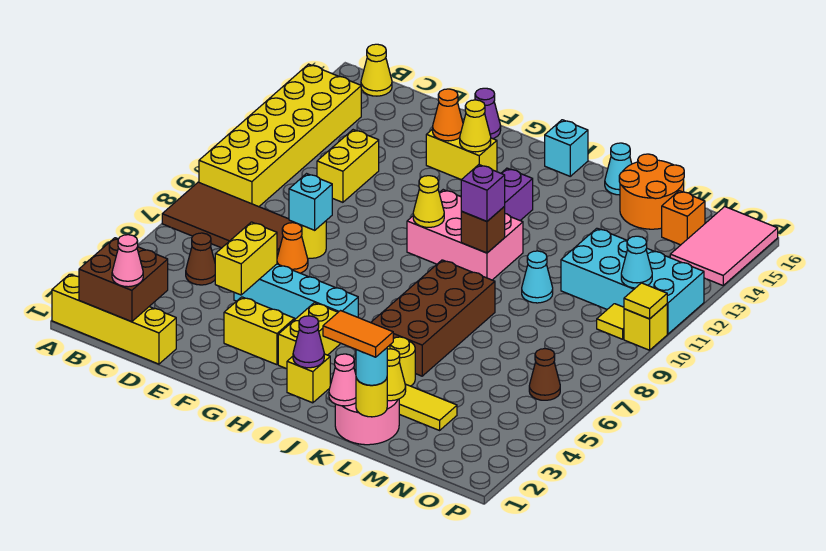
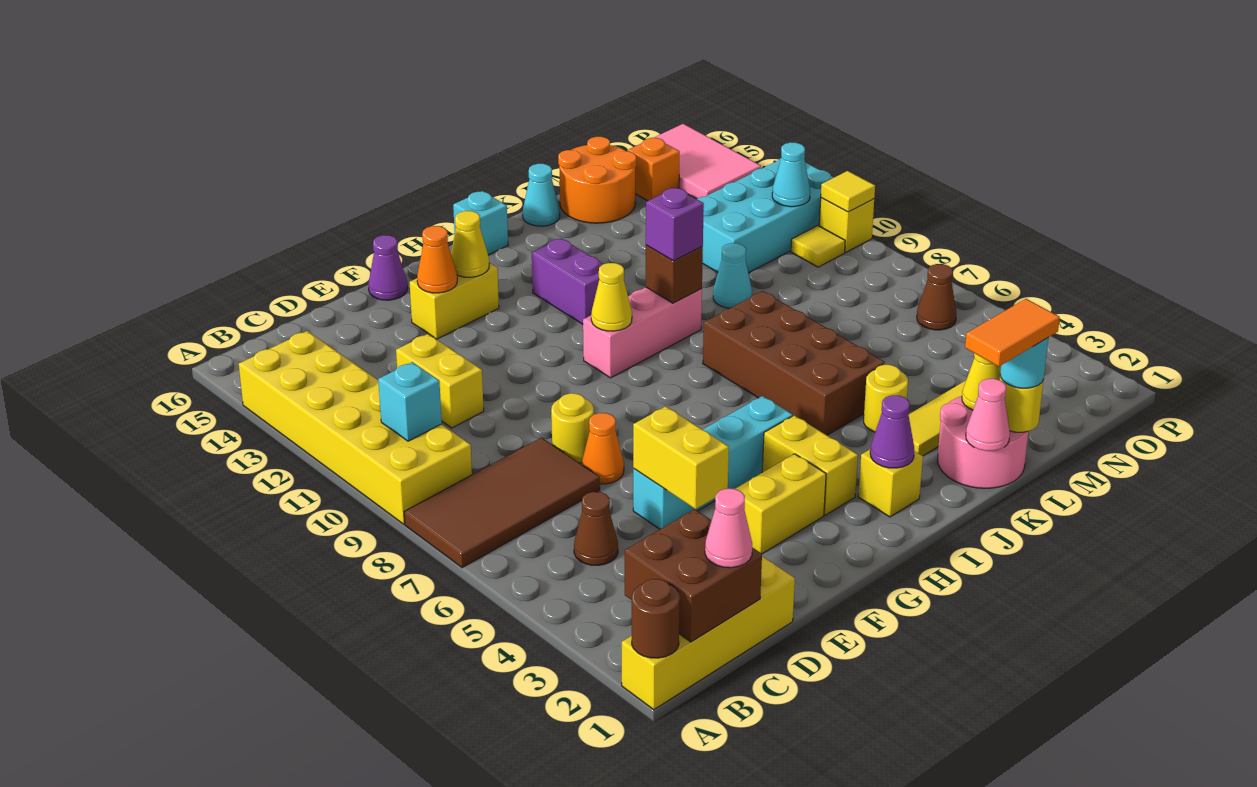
none -> brown 1x1 round brick [632,579,680,658]
yellow 1x1 cone [361,44,392,96] -> none
cyan 1x1 brick [289,174,332,230] -> cyan 1x1 brick moved to [378,362,442,441]
pink 2x3 brick [407,190,523,280] -> pink 1x3 brick [583,287,702,378]

